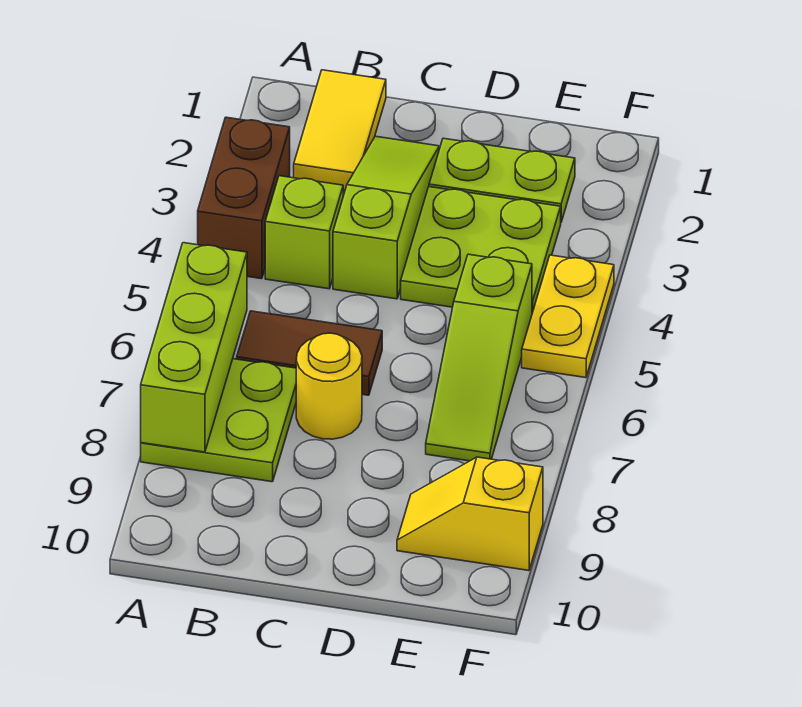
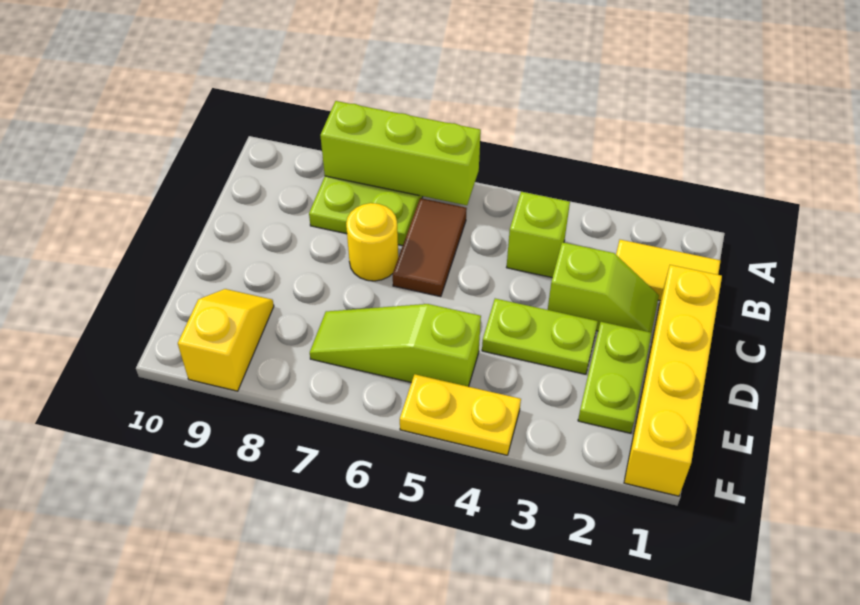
brown 1x2 brick [198,117,290,279] -> none
none -> yellow 1x4 brick [624,265,722,496]
lime 1x3 slope [333,136,439,299] -> lime 1x2 slope [548,242,659,333]
lime 2x2 plate [401,187,561,313] -> lime 1x2 plate [482,299,598,374]

